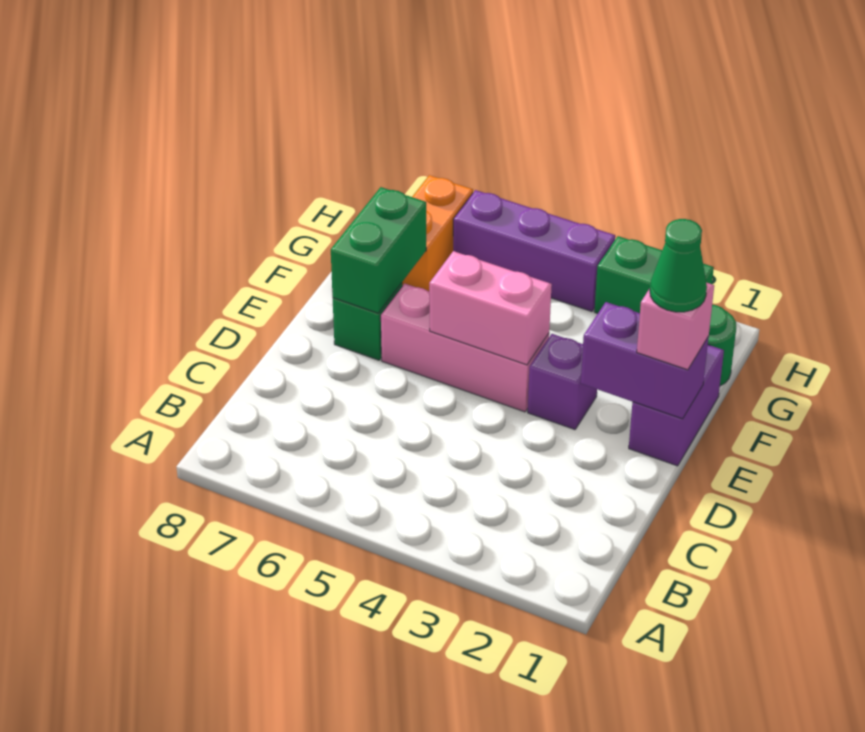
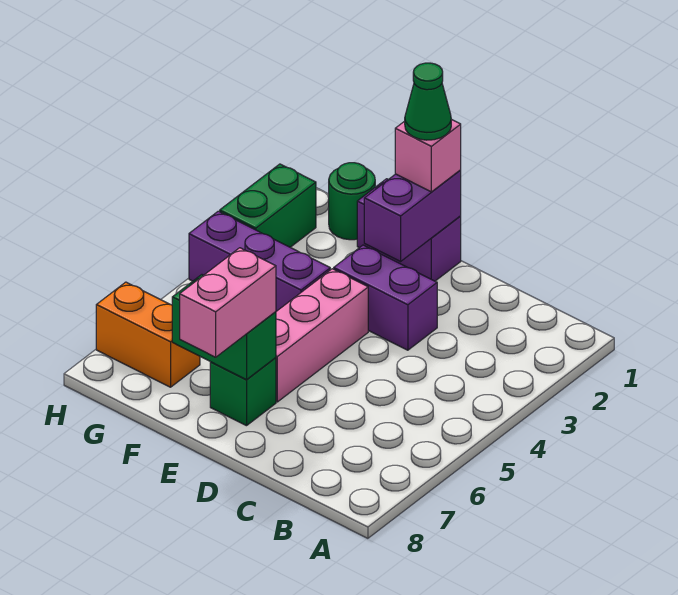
purple 1x1 brick [528,334,597,430] -> purple 1x2 brick [334,245,437,350]
pink 1x2 brick [429,251,552,365] -> pink 1x2 brick moved to [180,248,276,357]
purple 1x3 brick [453,190,615,311] -> purple 1x3 brick turned to [189,211,330,311]

